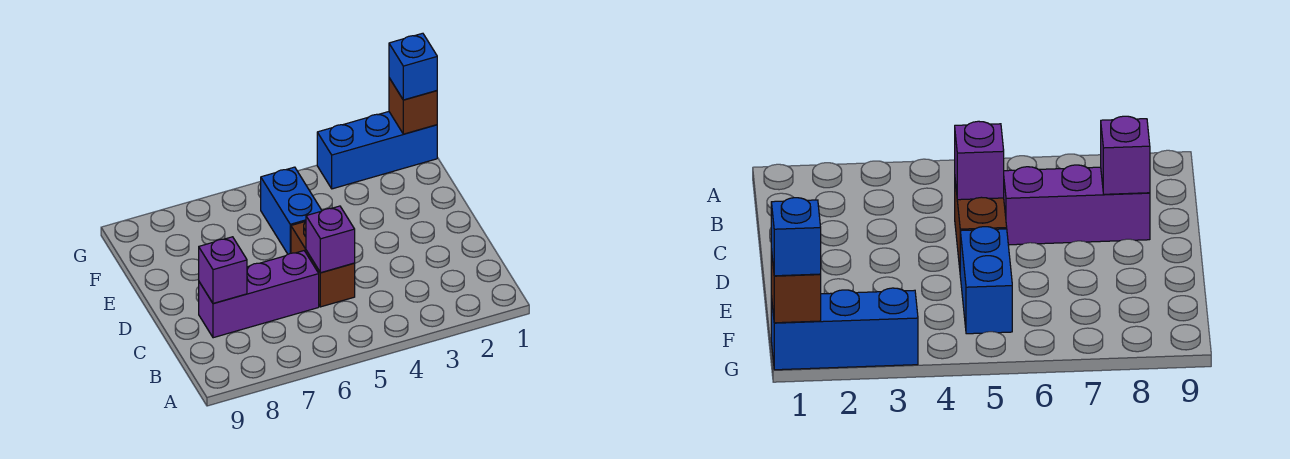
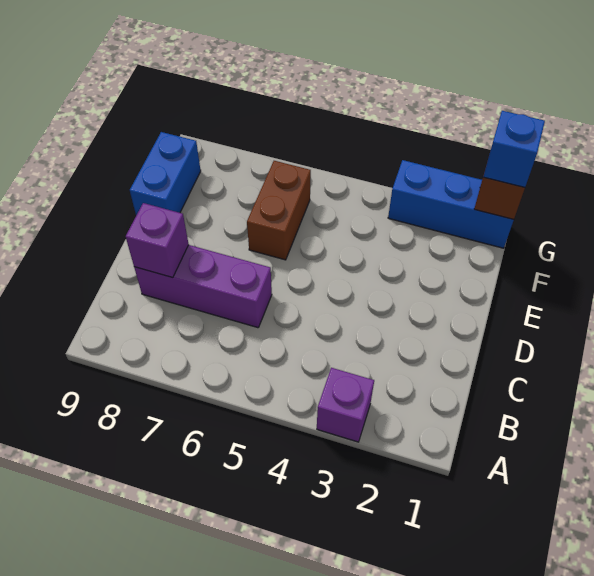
brown 1x2 brick [291,221,355,307] -> brown 1x2 brick moved to [247,161,311,260]
purple 1x1 brick [306,206,355,273] -> purple 1x1 brick moved to [317,368,374,442]
blue 1x2 brick [261,167,322,254] -> blue 1x2 brick moved to [130,132,201,215]

